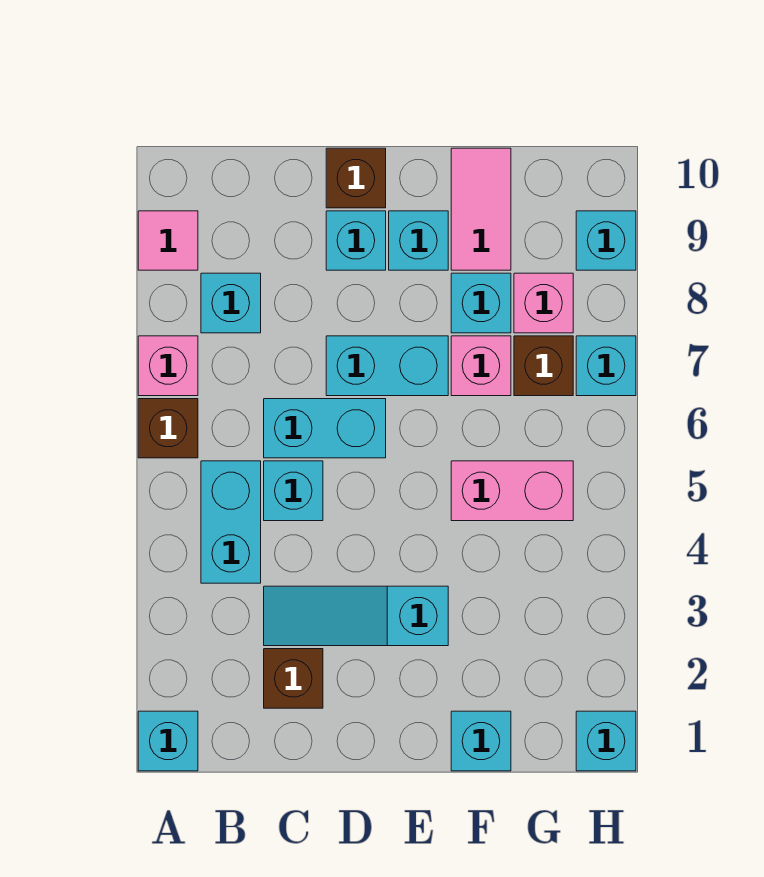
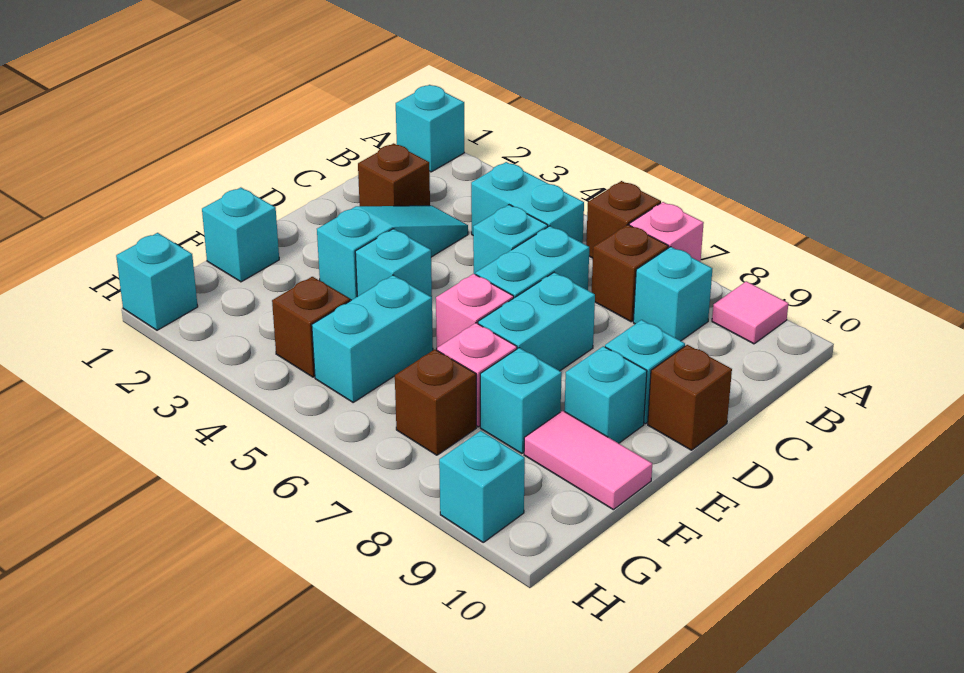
none -> brown 1x1 brick [592,225,668,322]
pink 1x2 brick [451,461,573,521] -> cyan 1x2 brick [312,275,433,402]
none -> brown 1x1 brick [272,277,350,377]
pink 1x1 brick [514,273,573,333] -> pink 1x1 brick moved to [436,274,514,348]
cyan 1x1 brick [576,336,636,396] -> cyan 1x1 brick moved to [355,229,432,297]

